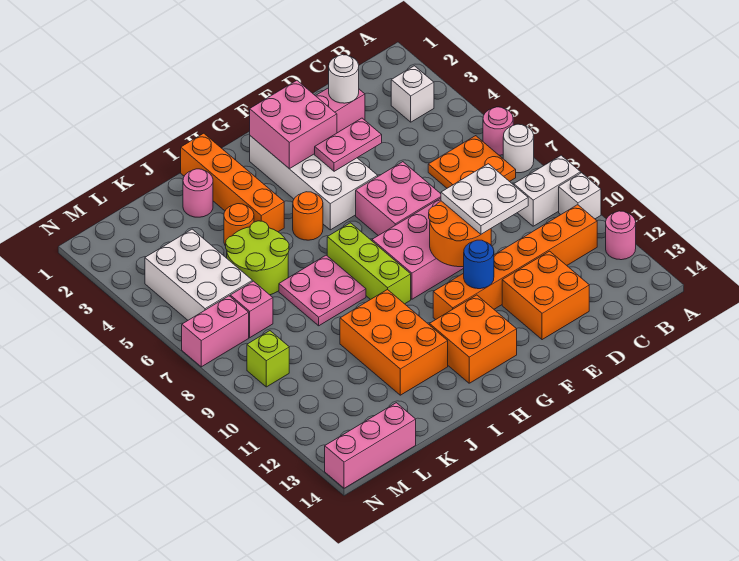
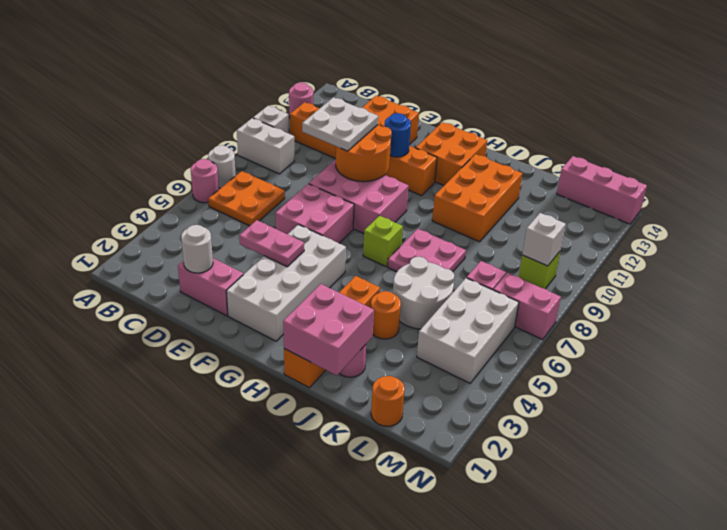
white 1x1 brick [391,66,434,122] -> white 1x1 brick moved to [522,213,566,266]
pink 2x2 brick [250,80,337,169] -> pink 2x2 brick moved to [283,284,374,375]
orange 1x1 round brick [293,192,323,240] -> orange 1x1 round brick moved to [371,376,405,426]
lime 1x3 brick [327,223,411,304] -> lime 1x1 brick [363,216,403,267]
lime 2x2 round brick [226,221,289,295] -> white 2x2 round brick [393,257,454,329]

